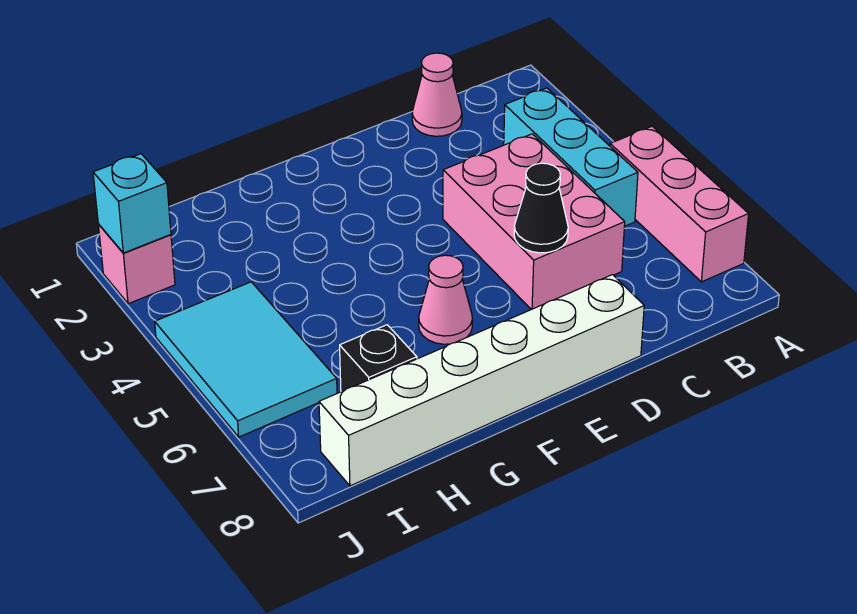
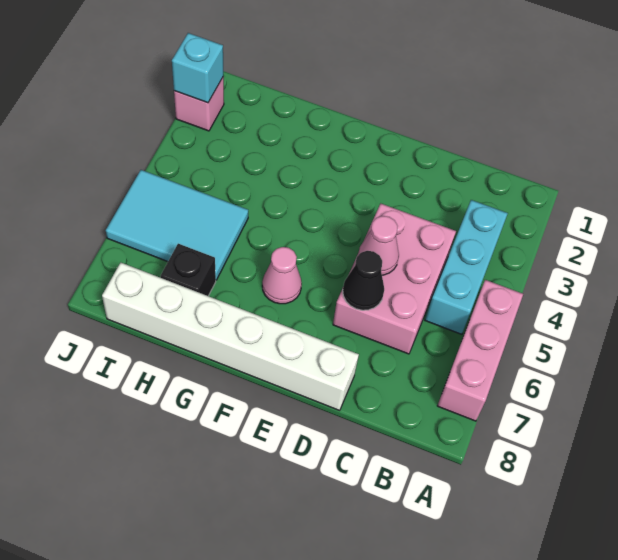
pink 1x1 cone [412,53,462,136] -> pink 1x1 cone moved to [358,216,399,275]
cyan 2x3 tile [155,282,337,437] -> cyan 2x3 tile turned to [106,170,248,280]

